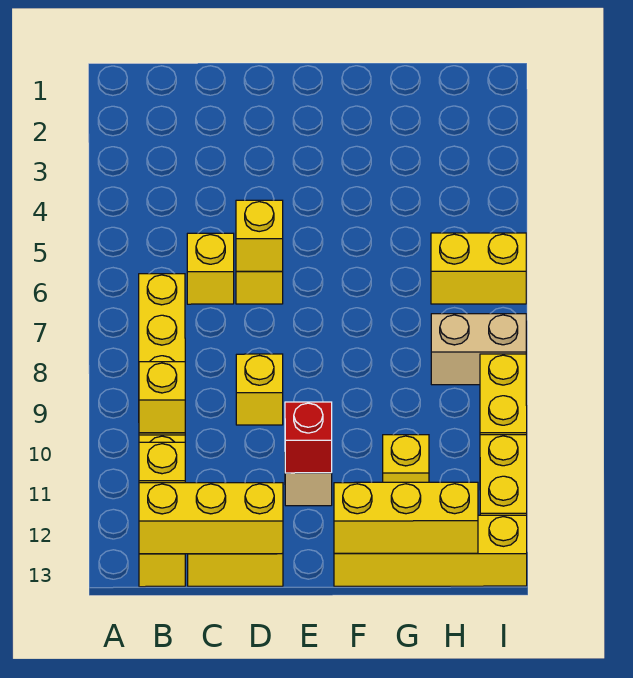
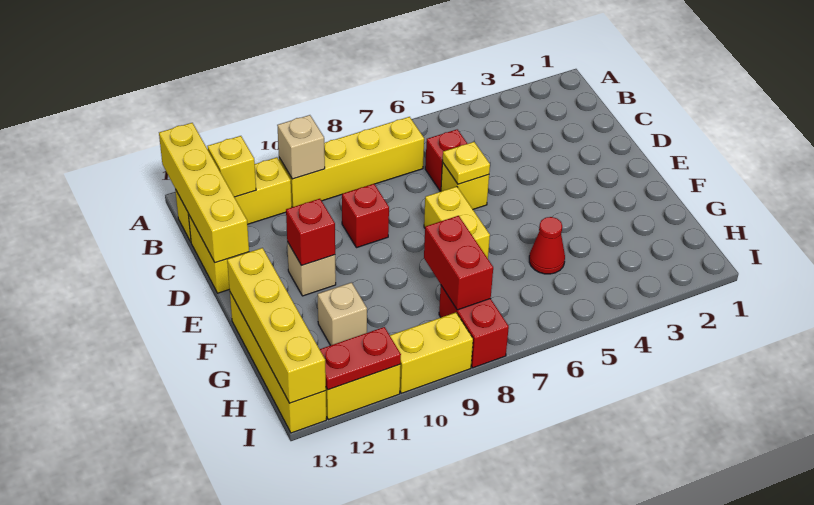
yellow 1x1 brick [139,362,185,433] -> tan 1x1 brick [277,115,325,179]
yellow 1x3 brick [139,482,283,554] -> yellow 1x4 brick [159,123,249,263]
yellow 1x1 brick [187,233,234,304] -> red 1x1 brick [425,129,467,191]
yellow 1x1 brick [236,200,283,271] -> yellow 1x1 plate [442,142,490,184]
yellow 1x1 brick [236,354,283,425] -> red 1x1 brick [342,184,389,248]
yellow 1x3 brick [334,482,478,553] -> yellow 1x4 brick [227,248,326,403]
none -> red 1x1 cone [529,217,565,274]
none -> red 1x2 brick [424,216,493,310]
yellow 1x1 brick [383,435,429,482] -> tan 1x1 brick [318,283,367,345]
yellow 1x2 brick [431,233,526,304] -> yellow 1x2 brick moved to [424,187,490,258]
tan 1x2 brick [431,314,526,385] -> red 1x2 brick [439,286,509,368]
none -> red 1x2 plate [320,327,401,390]

